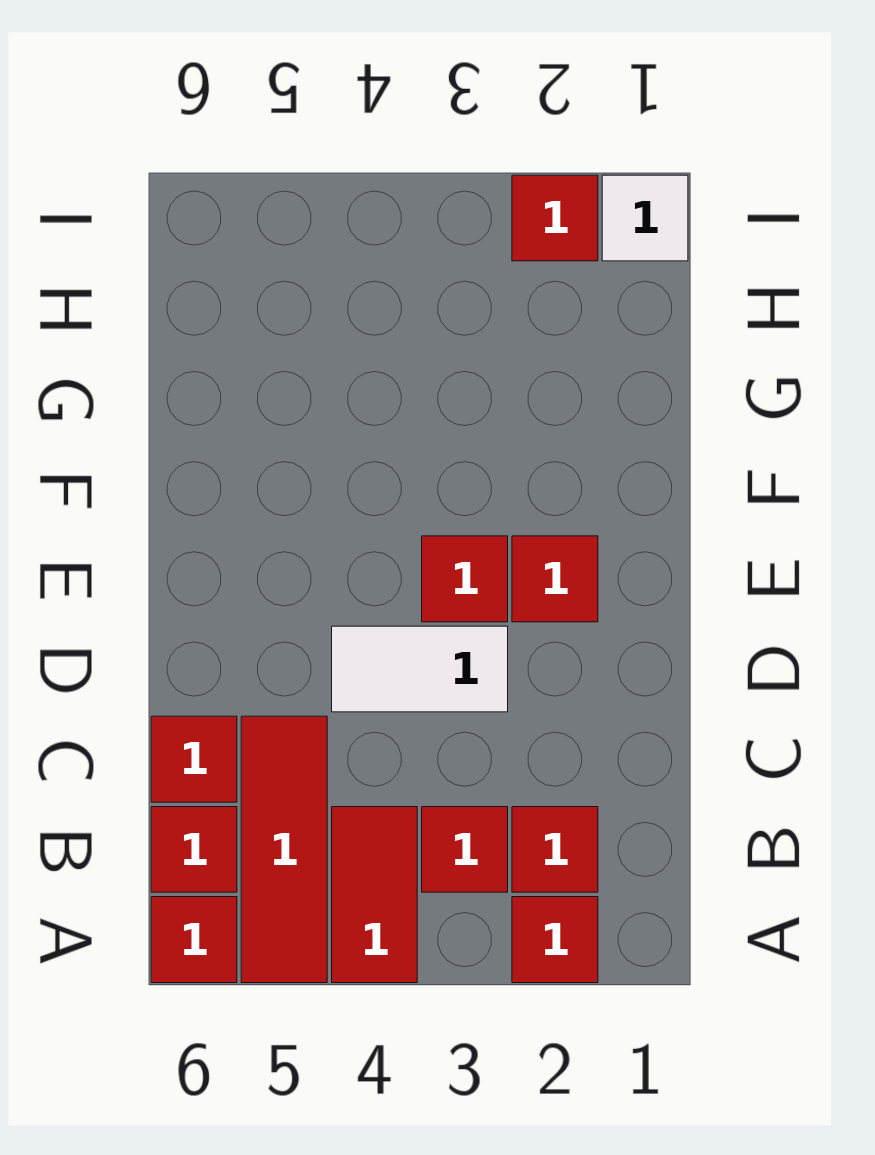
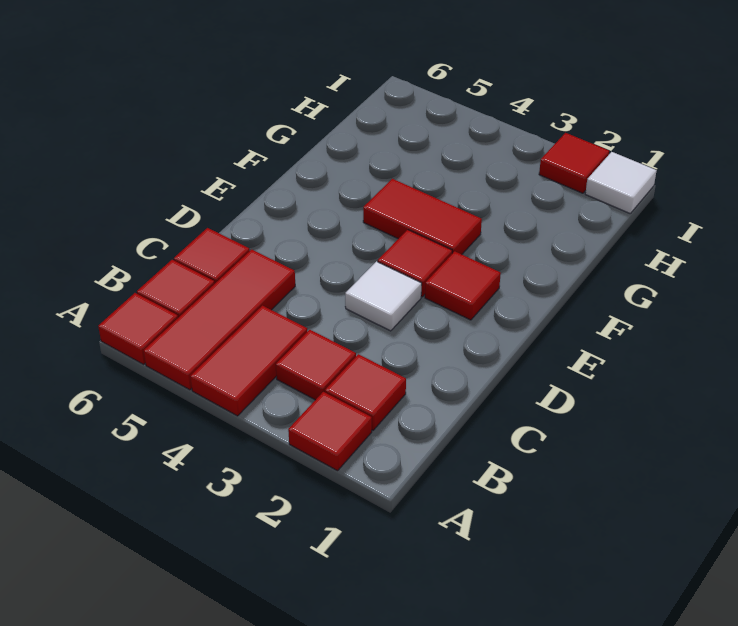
white 1x2 tile [332,626,508,712] -> white 1x1 tile [345,261,422,331]
none -> red 1x2 tile [363,179,482,254]

